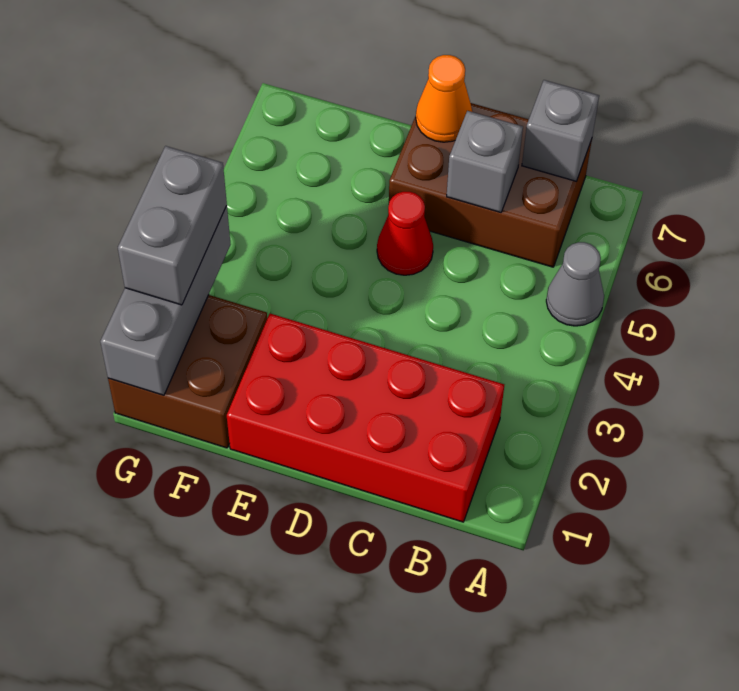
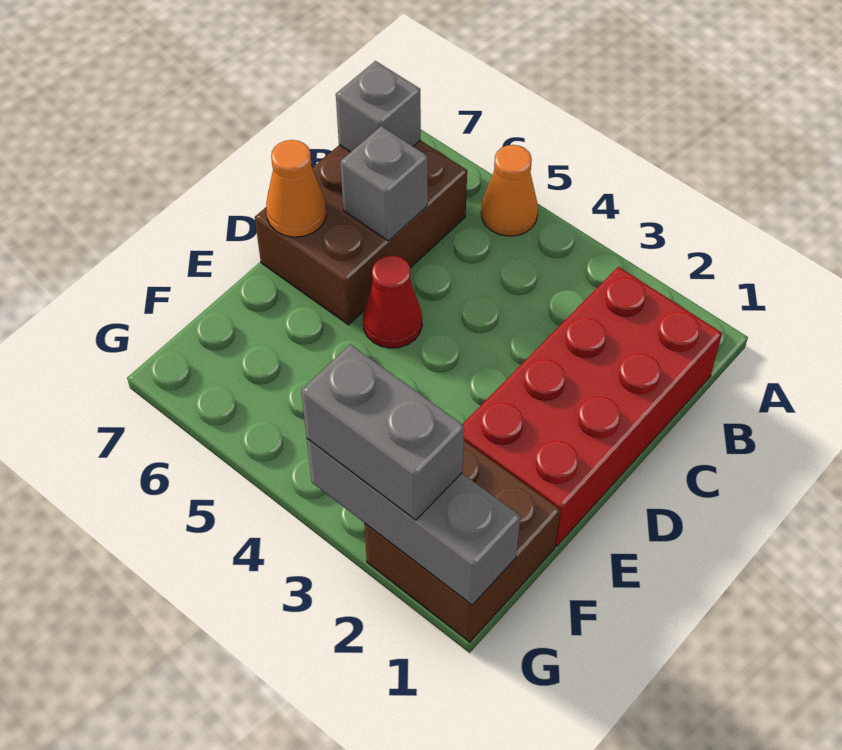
grey 1x1 cone [546,242,604,326] -> orange 1x1 cone [481,145,538,236]

